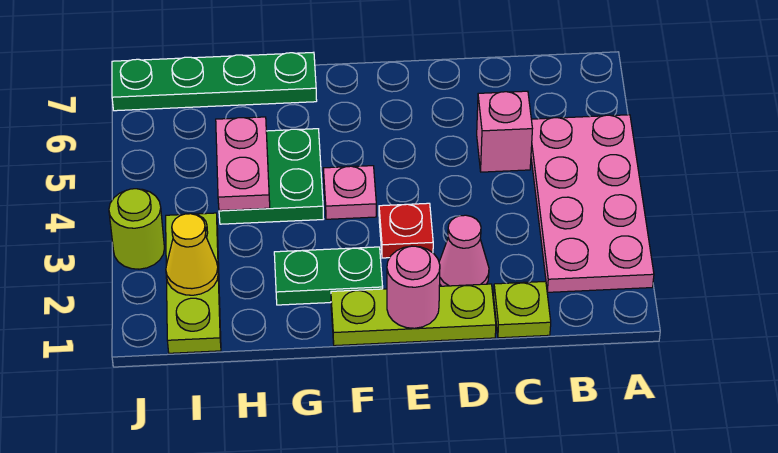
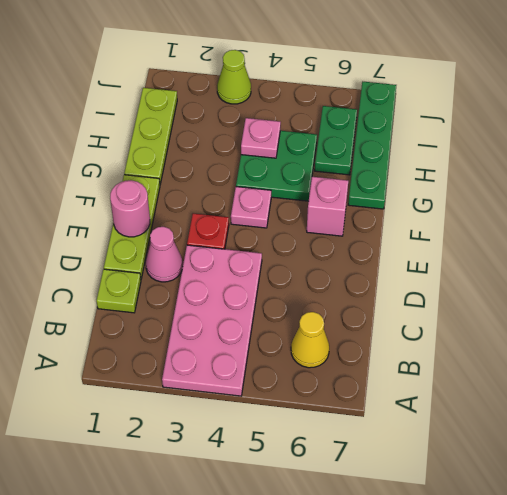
pink 2x4 plate [531,115,654,292] -> pink 2x4 plate turned to [162,245,262,396]
pink 1x1 brick [477,91,532,172] -> pink 1x1 brick moved to [307,177,348,236]
green 1x2 plate [274,247,383,305] -> green 1x2 plate moved to [315,106,357,175]
pink 1x2 plate [216,117,270,211] -> pink 1x1 plate [241,118,281,158]
lime 1x3 plate [166,213,221,353] -> lime 1x3 plate turned to [124,88,177,184]
yellow 1x1 cone [166,214,218,295] -> yellow 1x1 cone moved to [291,312,329,368]
lime 1x1 round brick [109,189,164,269] -> lime 1x1 cone [217,50,251,104]

